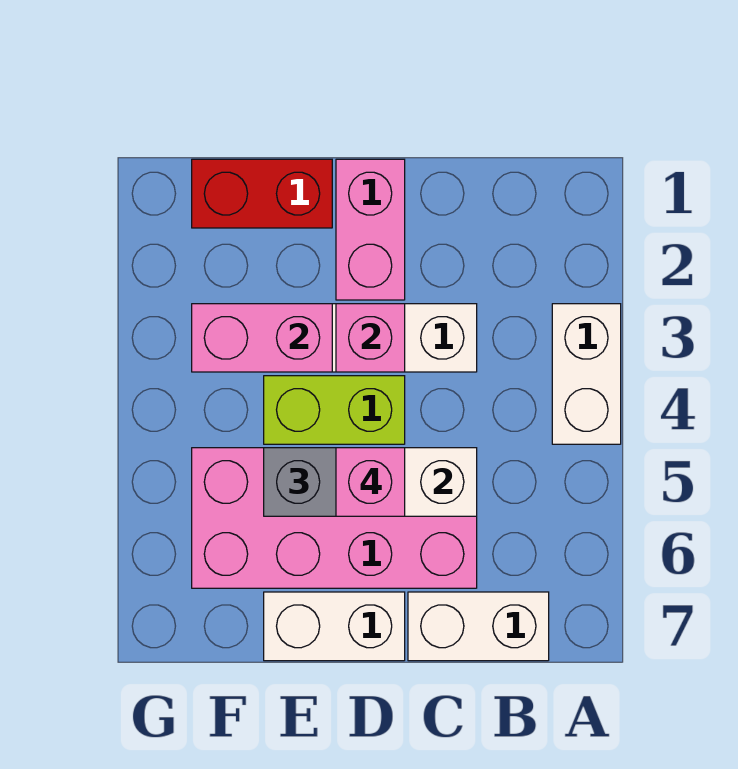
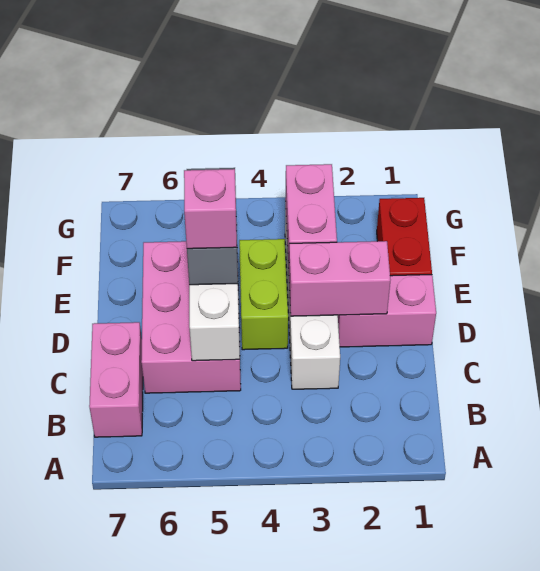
white 1x2 brick [552,304,621,444] -> none
white 1x2 brick [408,592,549,661] -> pink 1x2 brick [89,322,143,437]
pink 2x4 brick [192,448,477,588] -> pink 2x3 brick [141,241,241,393]
pink 1x1 brick [336,304,405,372] -> pink 1x2 brick [289,241,390,316]
white 1x2 brick [264,592,405,661] -> none

